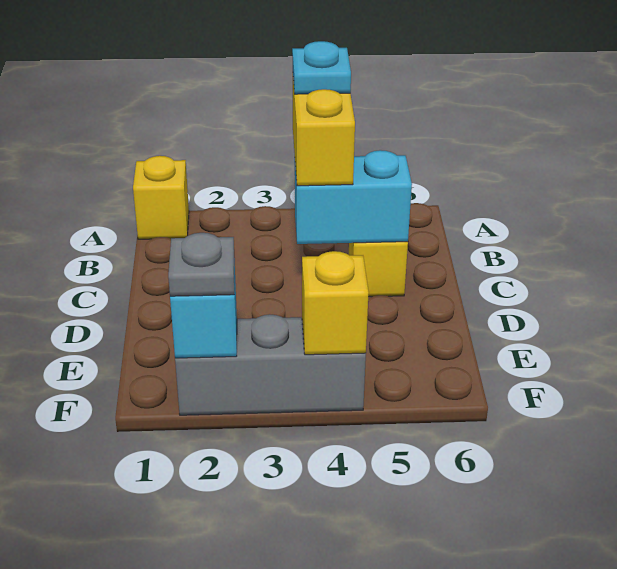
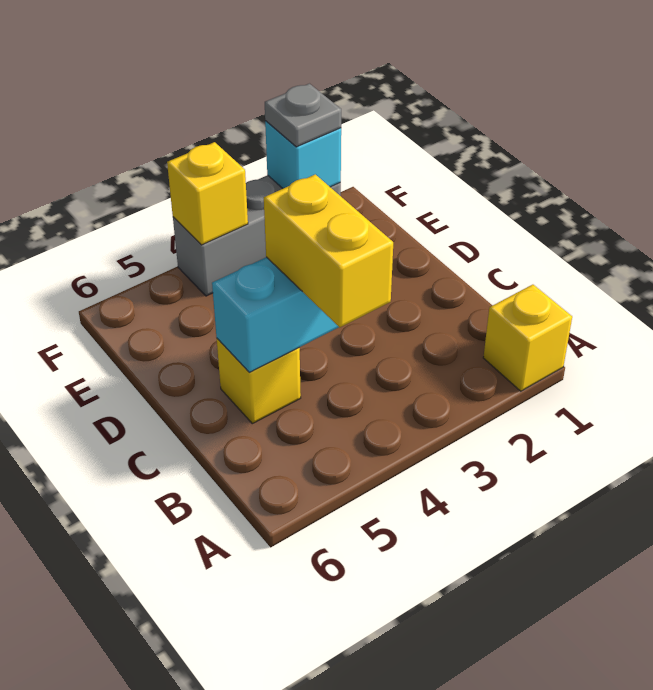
cyan 1x1 plate [292,41,351,94] -> none

